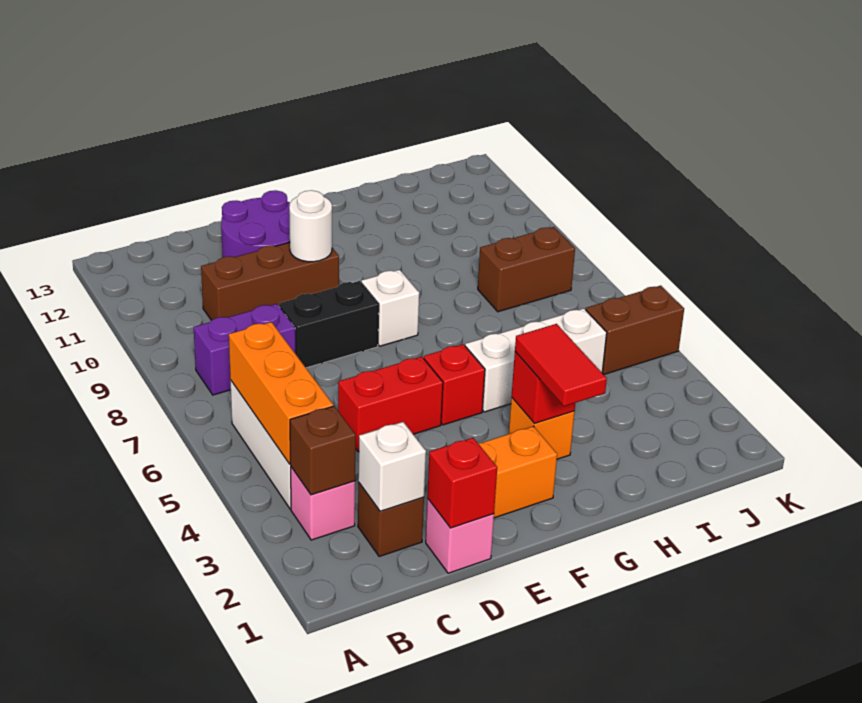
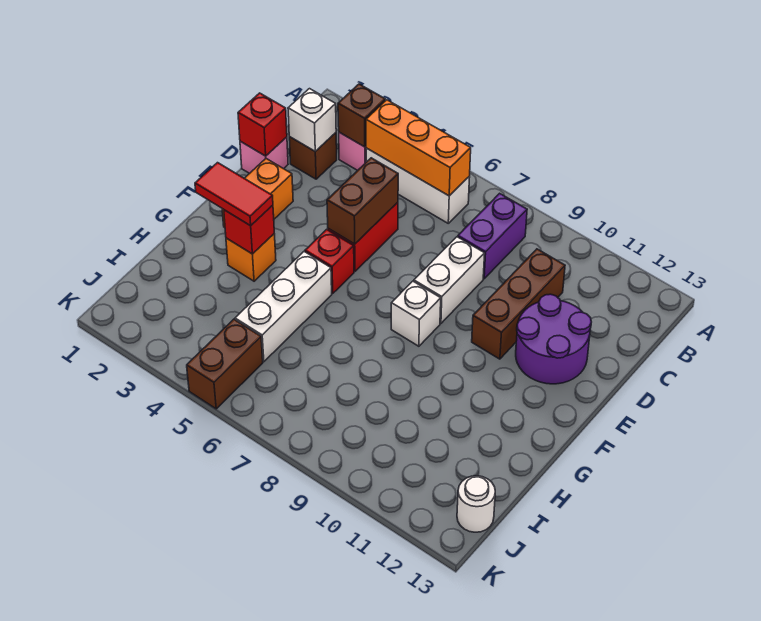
black 1x2 brick [279,281,379,368] -> white 1x2 brick [414,237,485,323]
white 1x1 round brick [289,190,332,262] -> white 1x1 round brick moved to [457,476,495,532]
brown 1x2 brick [478,227,575,312] -> brown 1x2 brick moved to [327,158,398,244]

